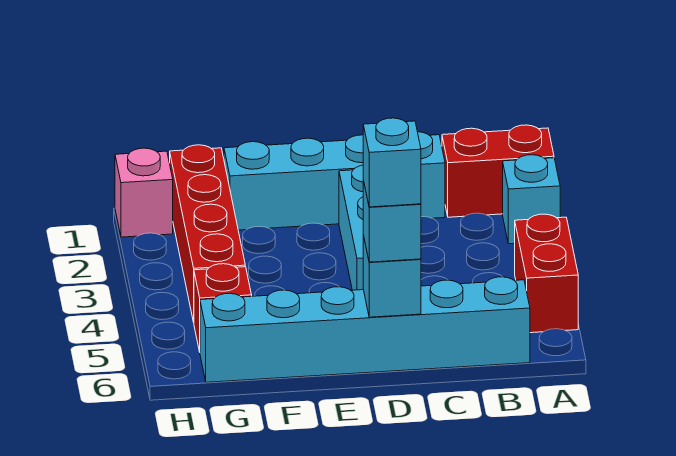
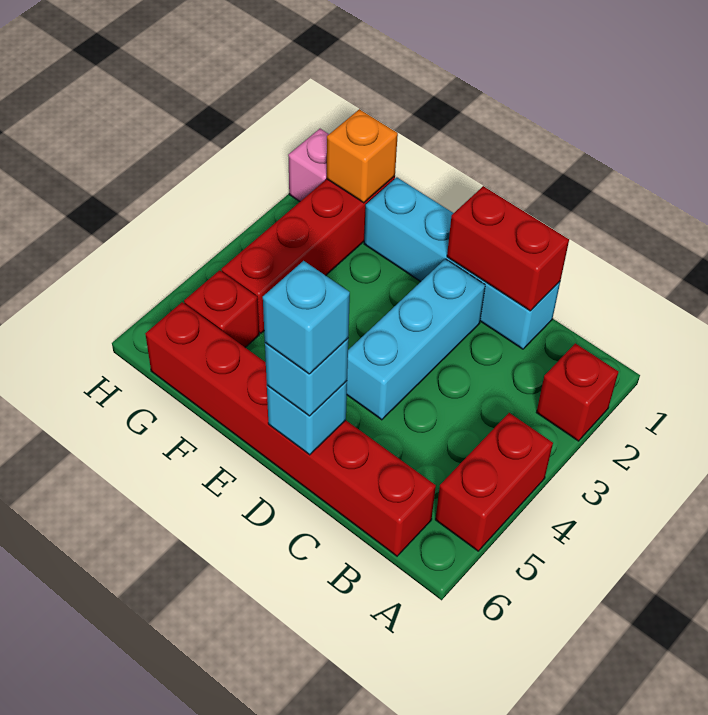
red 1x2 brick [442,125,554,217] -> red 1x2 brick moved to [447,186,569,311]
cyan 1x1 brick [503,155,560,244] -> red 1x1 brick [536,343,618,441]
cyan 1x6 brick [200,277,530,382] -> red 1x6 brick [145,302,436,556]
none -> orange 1x1 brick [327,109,398,203]

